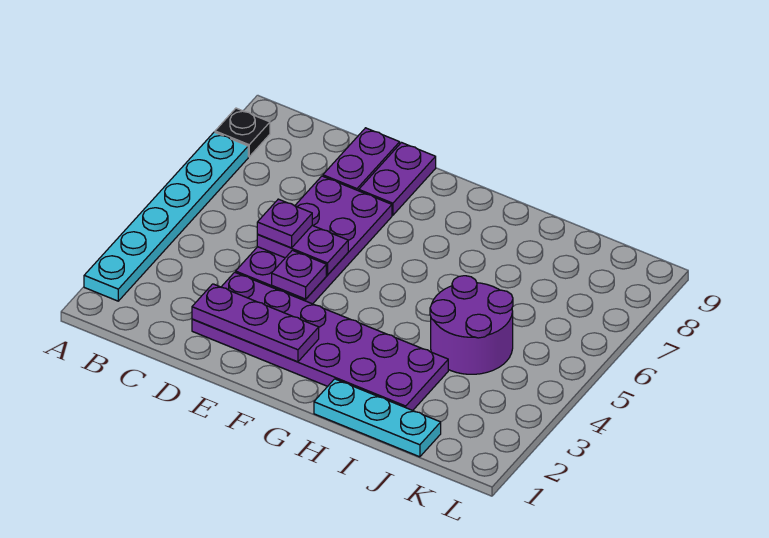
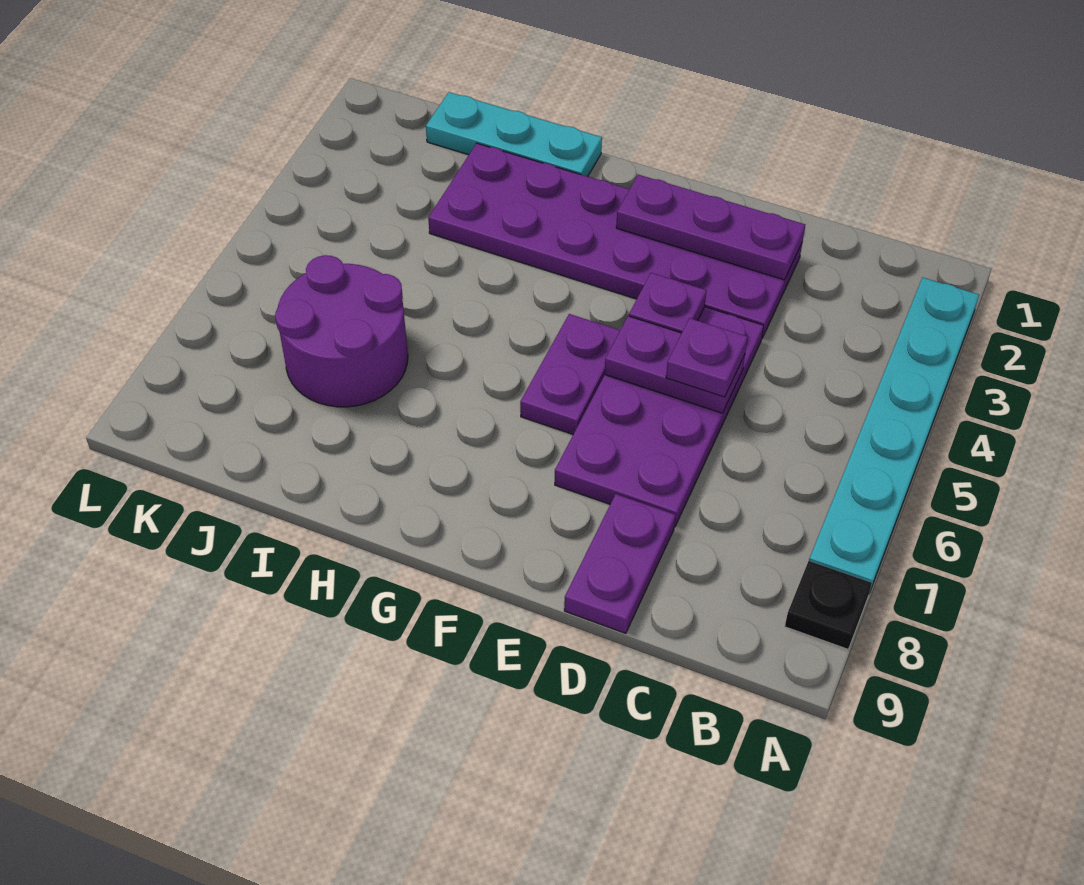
purple 1x2 plate [359,143,436,215] -> purple 1x2 plate moved to [520,314,620,434]
purple 2x2 round brick [430,276,513,374] -> purple 2x2 round brick moved to [275,255,408,407]

